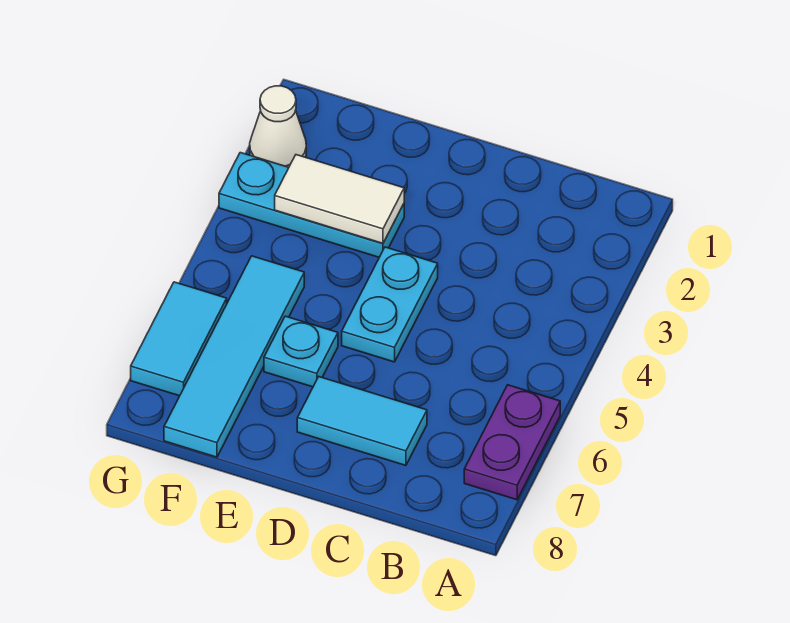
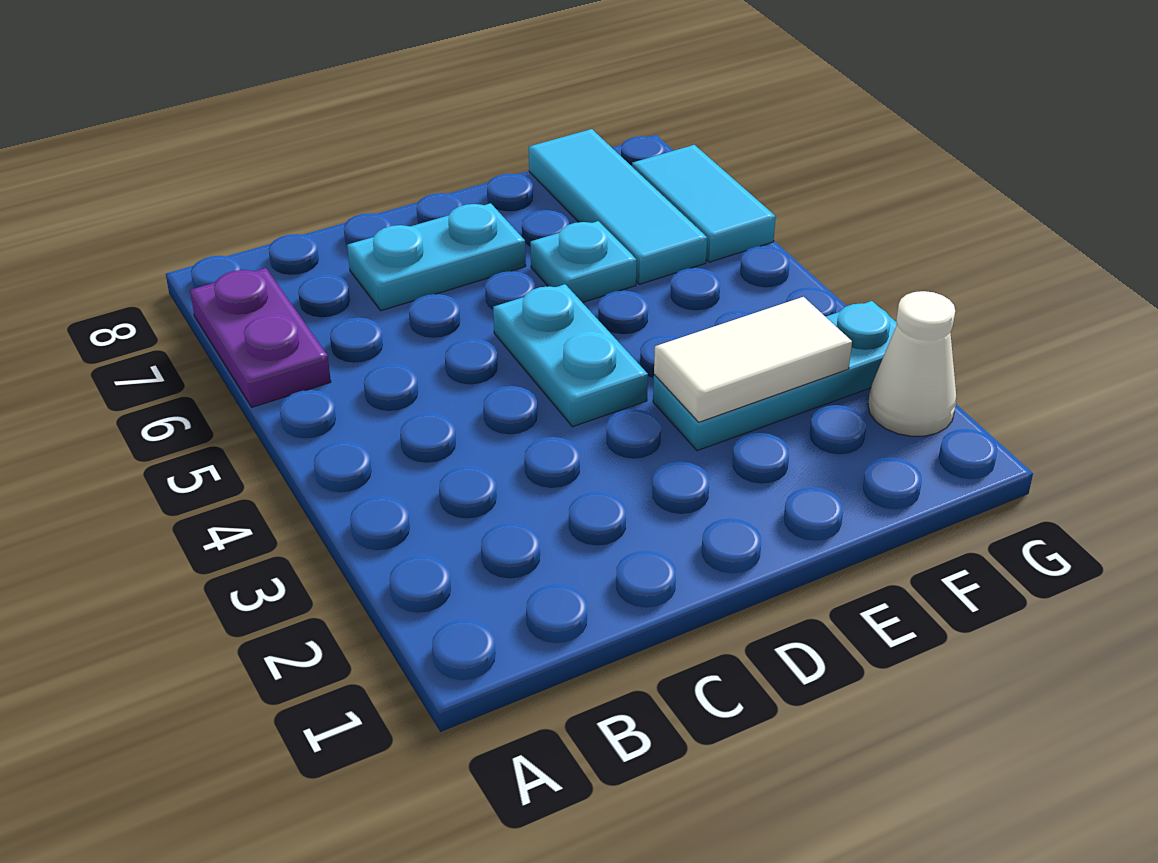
cyan 1x2 tile [297,377,427,465] -> cyan 1x2 plate [347,203,526,311]
cyan 1x4 tile [164,256,304,457] -> cyan 1x3 tile [529,129,707,284]

